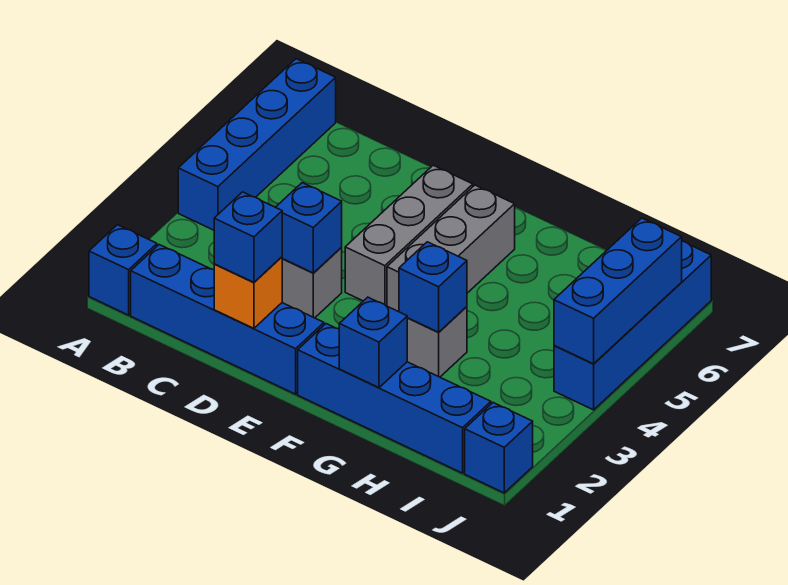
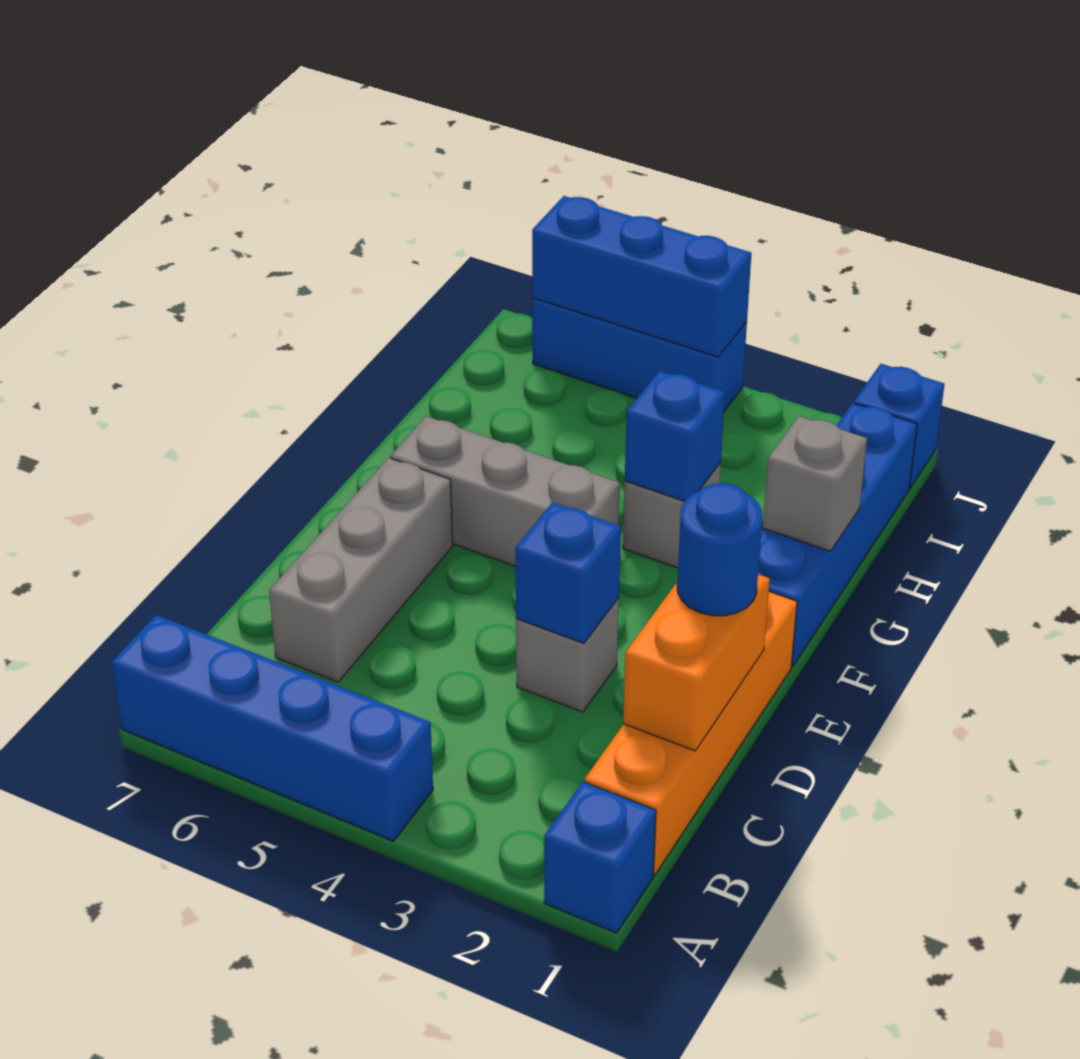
blue 1x4 brick [131,245,324,394] -> orange 1x4 brick [585,592,797,875]
orange 1x1 brick [214,257,282,328] -> orange 1x2 brick [623,574,770,751]
blue 1x1 brick [214,192,282,283] -> blue 1x1 round brick [677,483,762,616]
grey 1x3 brick [345,165,473,306] -> grey 1x3 brick turned to [269,458,453,682]
blue 1x1 brick [339,297,407,388] -> grey 1x1 brick [763,416,867,551]
blue 1x4 brick [554,241,711,410] -> blue 1x3 brick [532,298,747,411]

